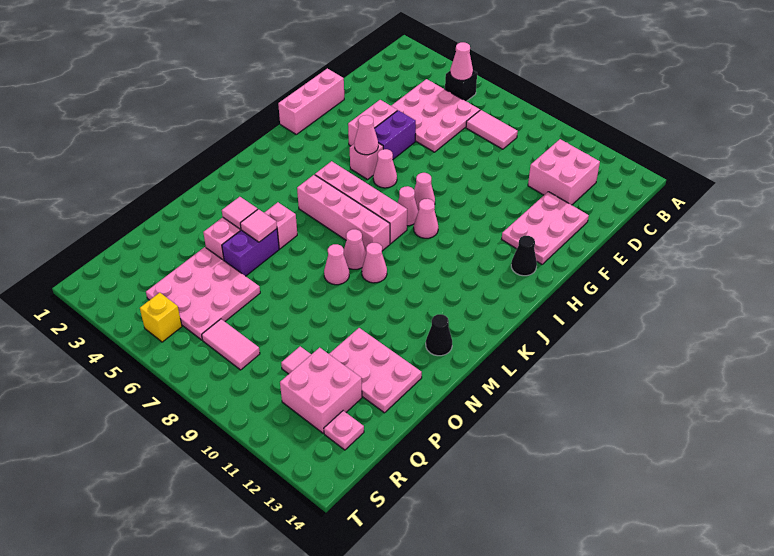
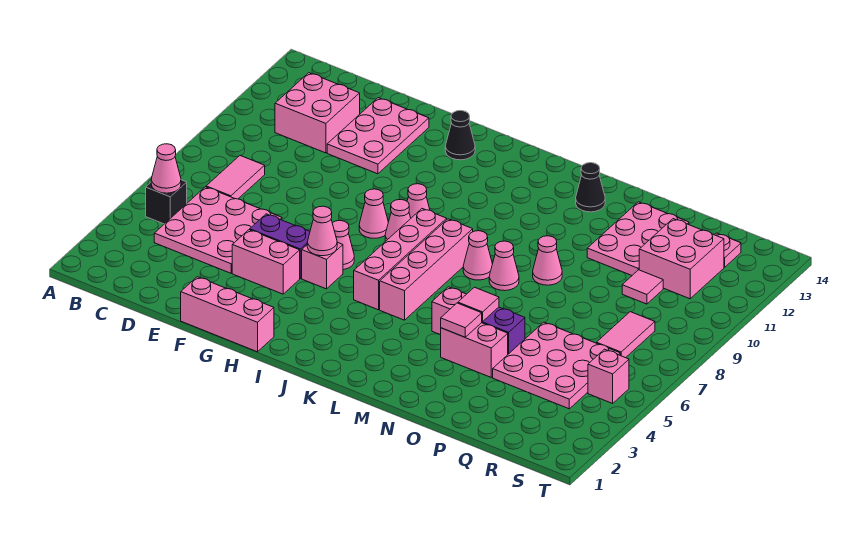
pink 2x3 plate [502,192,589,264] -> pink 2x3 plate turned to [327,98,429,174]
pink 1x1 cone [362,243,387,283] -> pink 1x1 cone moved to [533,236,562,285]
yellow 1x1 brick [140,293,182,342] -> pink 1x1 brick [588,349,629,403]

